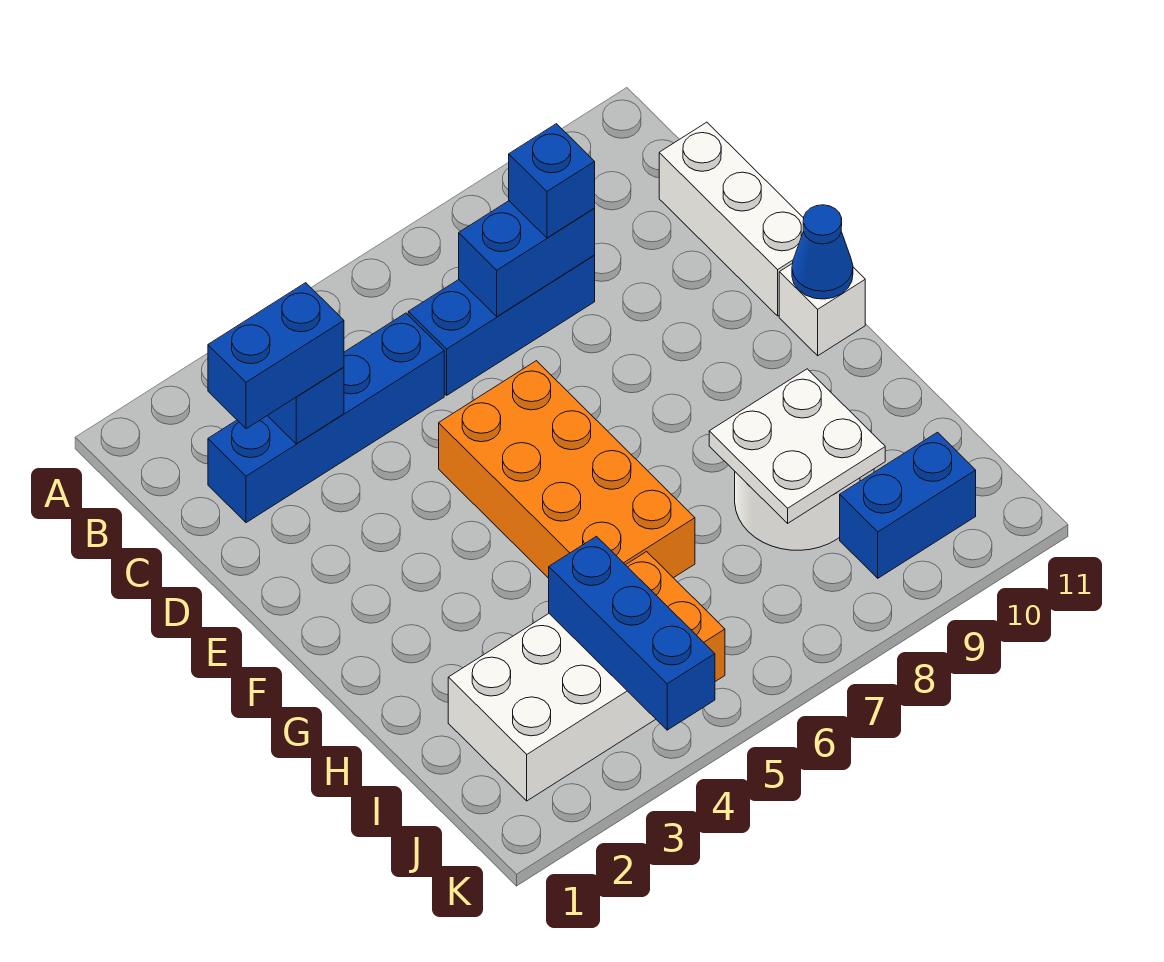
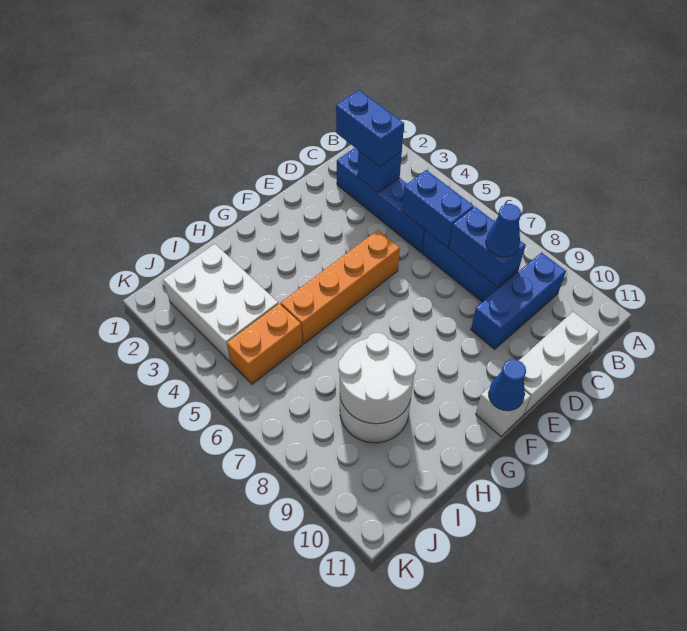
blue 1x1 brick [509,124,595,238] -> blue 1x1 cone [486,204,521,257]
orange 2x4 brick [439,361,695,578] -> orange 1x4 brick [281,230,400,344]
white 2x2 plate [709,369,885,523] -> white 2x2 round brick [339,333,416,424]
blue 1x3 brick [549,536,715,730] -> blue 1x3 brick moved to [471,253,566,349]
blue 1x2 brick [840,432,976,578] -> blue 1x2 brick moved to [402,170,474,248]

